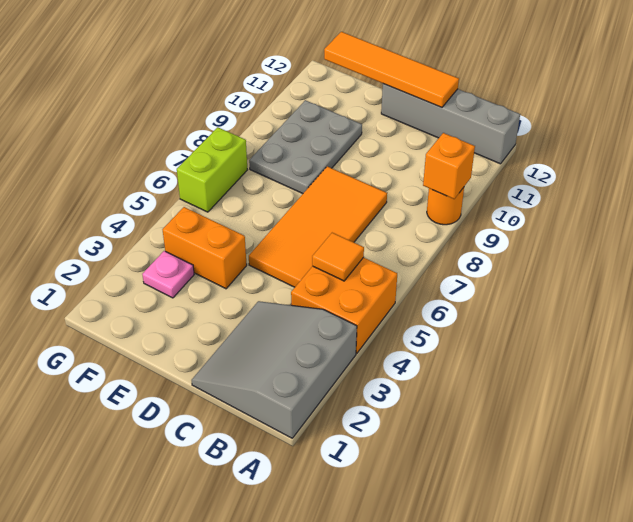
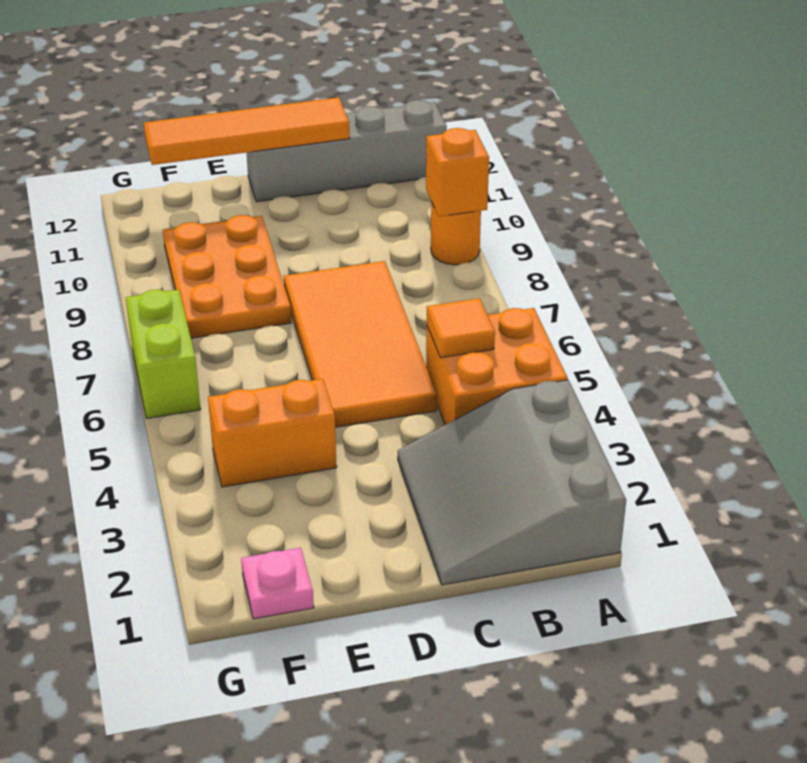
grey 2x3 plate [249,100,362,194] -> orange 2x3 plate [163,215,291,338]
pink 1x1 plate [142,251,194,298] -> pink 1x1 plate moved to [241,548,314,619]

